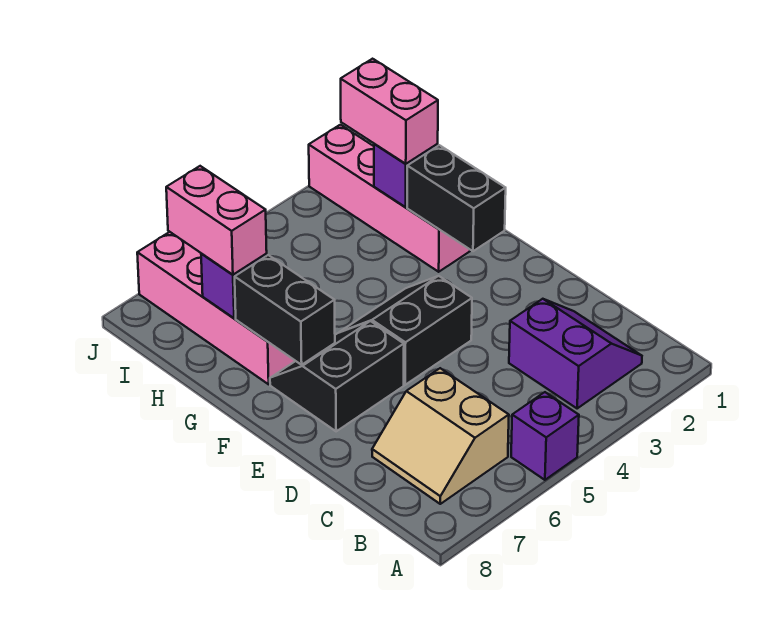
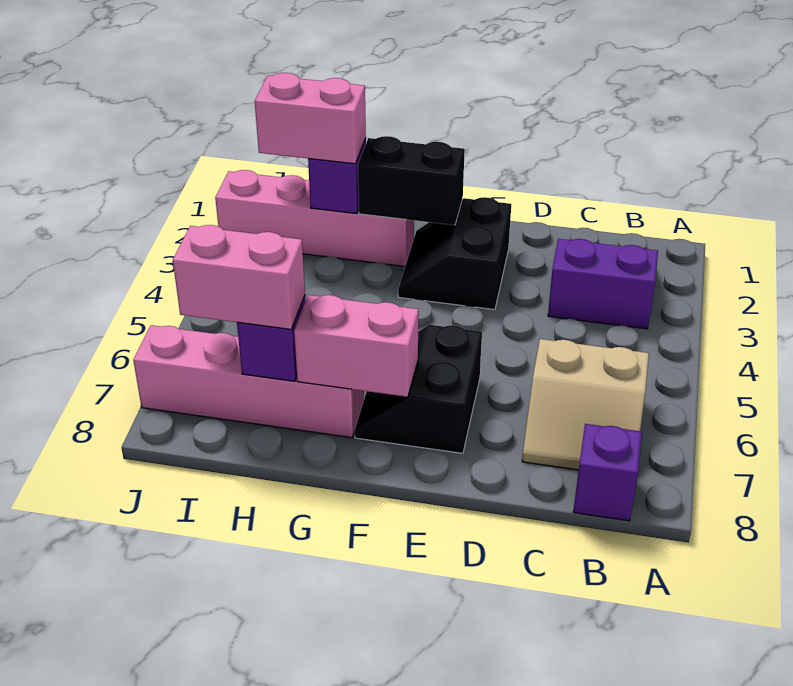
purple 1x1 brick [511,392,579,480] -> purple 1x1 brick moved to [573,424,642,521]
black 2x2 slope [340,276,472,385] -> black 2x2 slope moved to [398,197,511,310]
black 1x2 brick [235,255,335,365] -> pink 1x2 brick [294,295,419,397]

